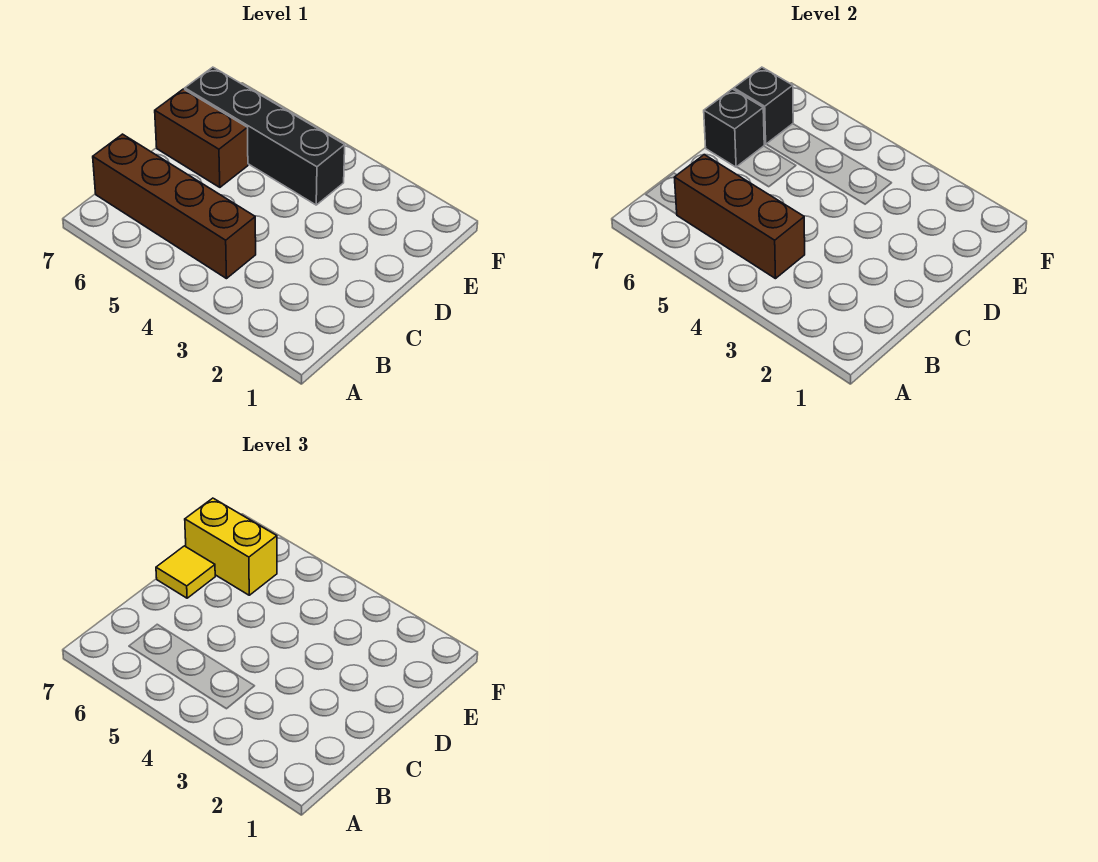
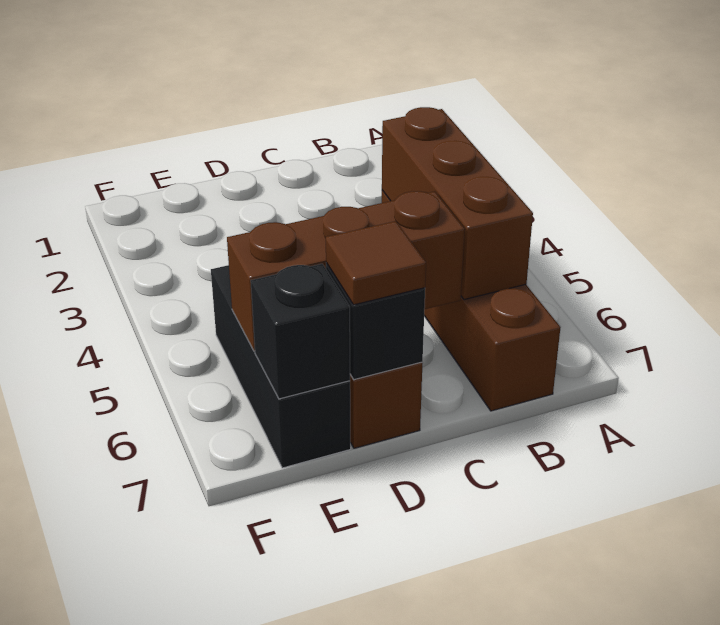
none -> brown 1x3 brick [227,191,465,351]
yellow 1x1 tile [156,546,215,598] -> brown 1x1 tile [326,221,426,305]
black 1x4 brick [185,67,345,205] -> black 1x3 brick [211,265,351,468]
yellow 1x2 brick [185,498,277,595] -> none

